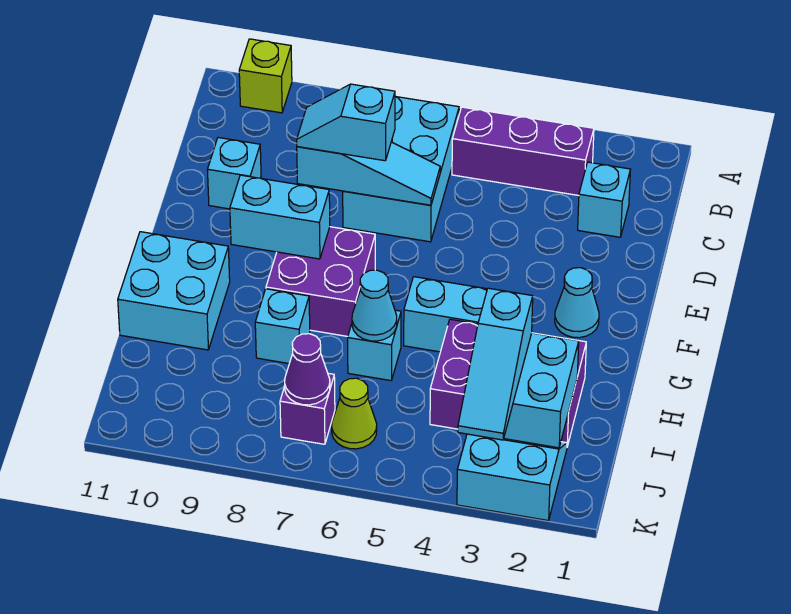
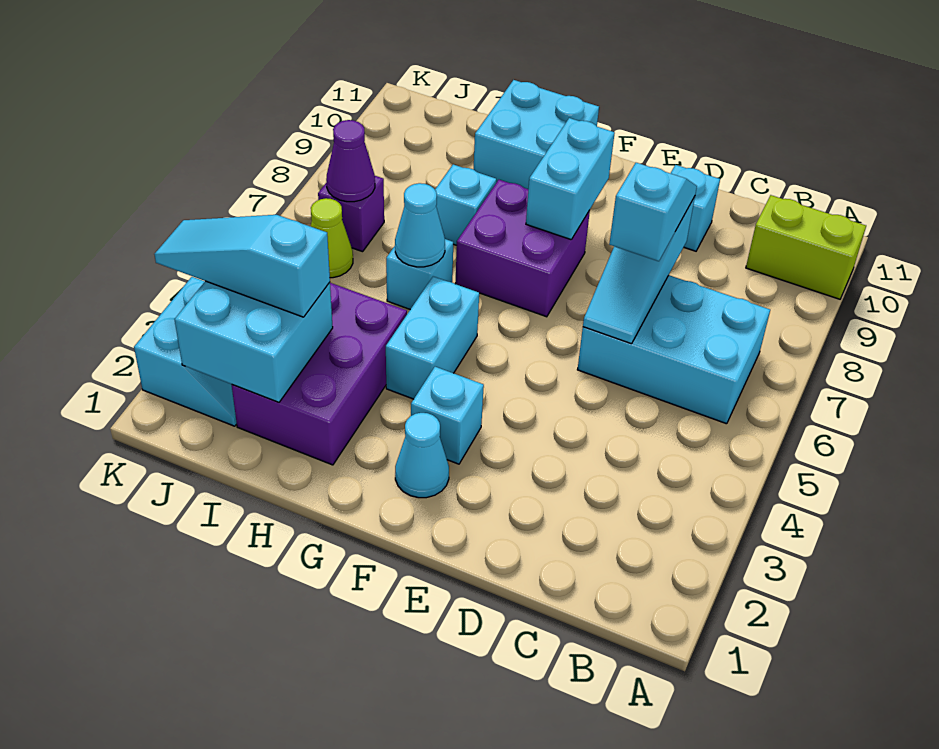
lime 1x1 brick [239,39,292,113] -> lime 1x2 brick [746,195,866,299]
purple 1x3 brick [452,107,594,195] -> none
cyan 1x1 brick [578,162,630,237] -> cyan 1x1 brick moved to [411,367,484,464]

